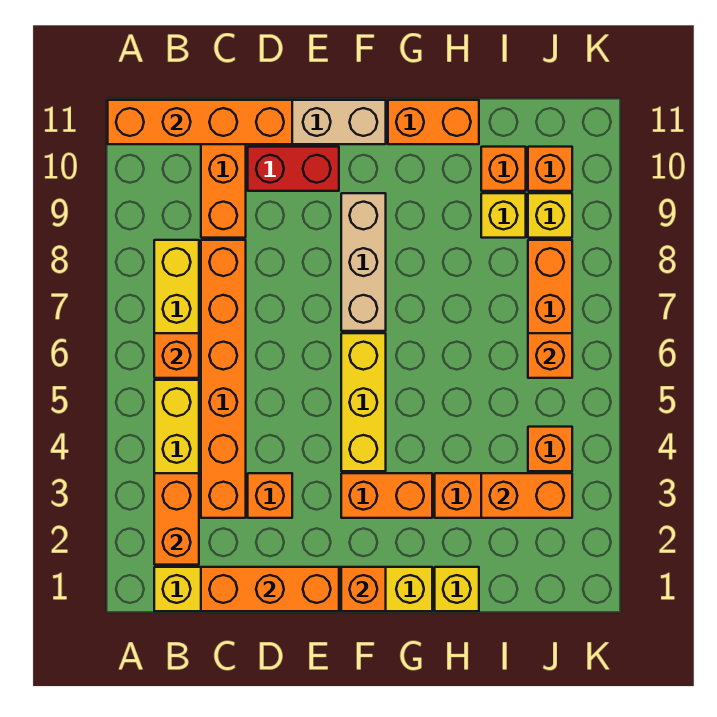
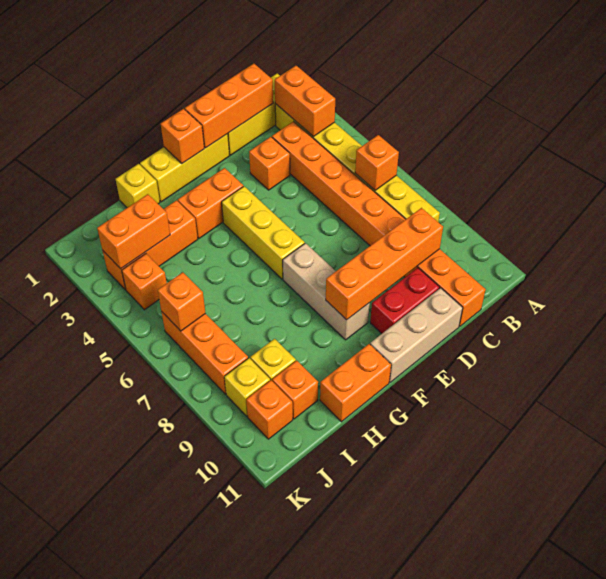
orange 1x4 brick [108,100,292,144] -> orange 1x4 brick moved to [326,208,443,320]

